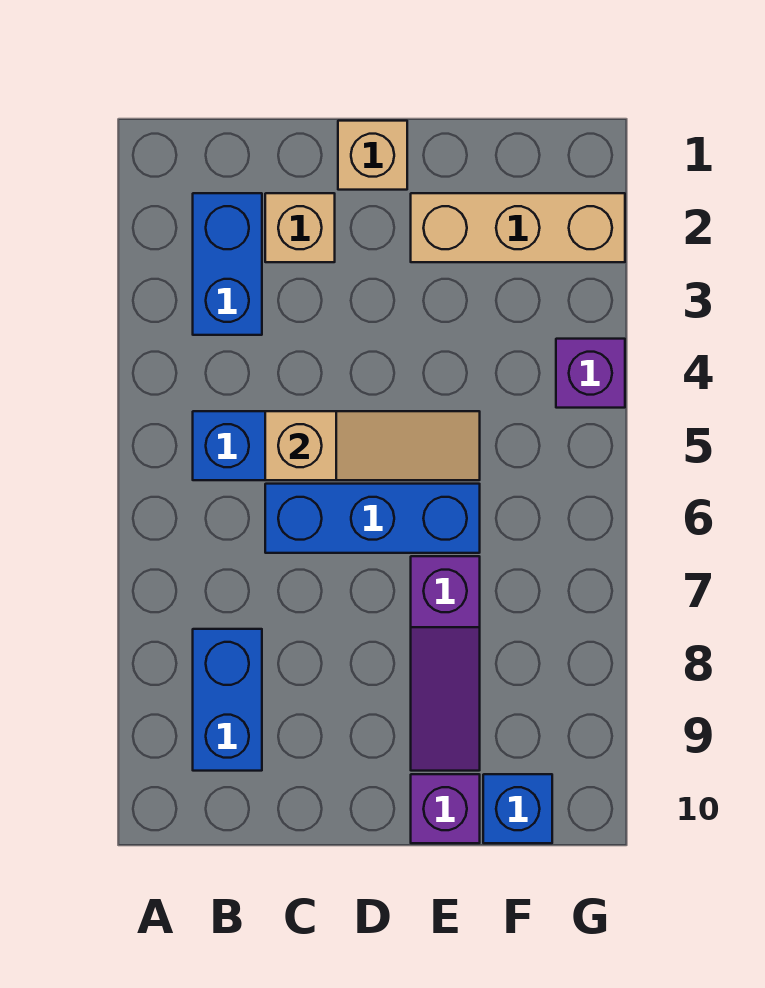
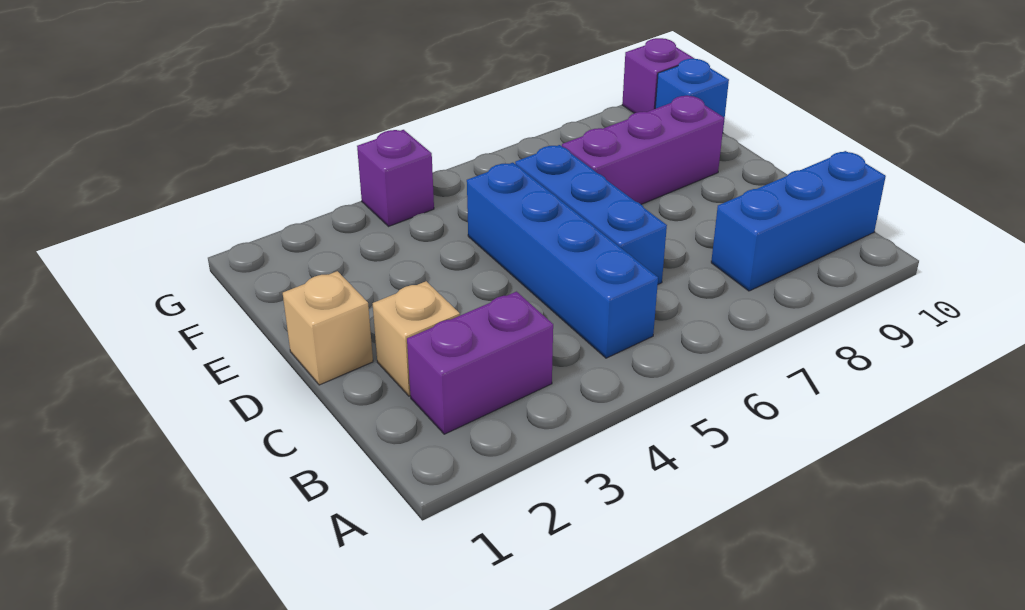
blue 1x2 brick [193,193,262,335] -> purple 1x2 brick [407,292,553,434]
blue 1x2 brick [193,629,262,771] -> blue 1x3 brick [711,151,886,291]
tan 1x3 slope [265,411,480,480] -> none
tan 1x3 brick [411,193,625,262] -> none
purple 1x3 slope [411,556,480,771] -> purple 1x3 brick [562,96,724,205]
purple 1x1 brick [411,774,480,843] -> purple 1x1 brick moved to [622,38,694,113]

